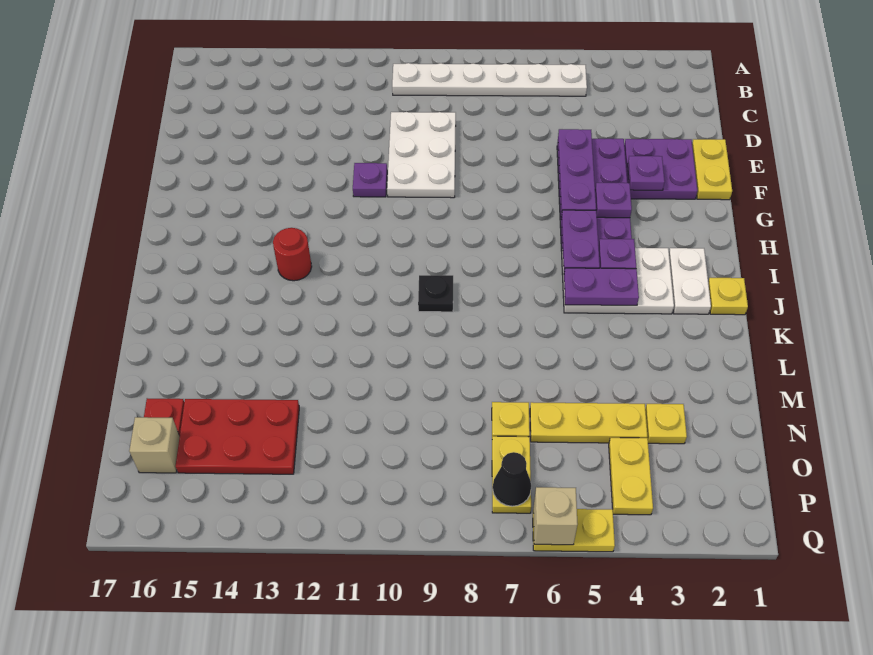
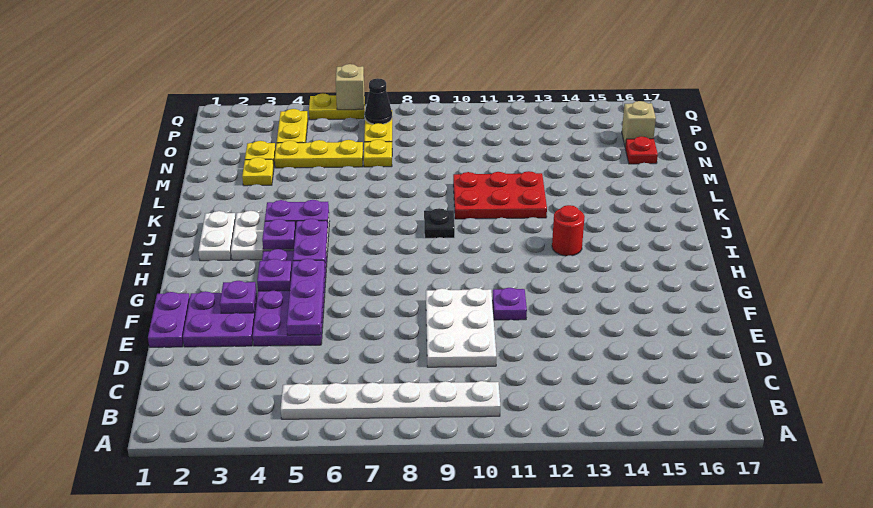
yellow 1x2 plate [692,139,732,200] -> purple 1x2 plate [148,292,190,347]
yellow 1x1 plate [708,278,748,315] -> yellow 1x1 plate moved to [242,157,274,186]
red 2x3 plate [176,399,299,474] -> red 2x3 plate moved to [453,171,547,219]

